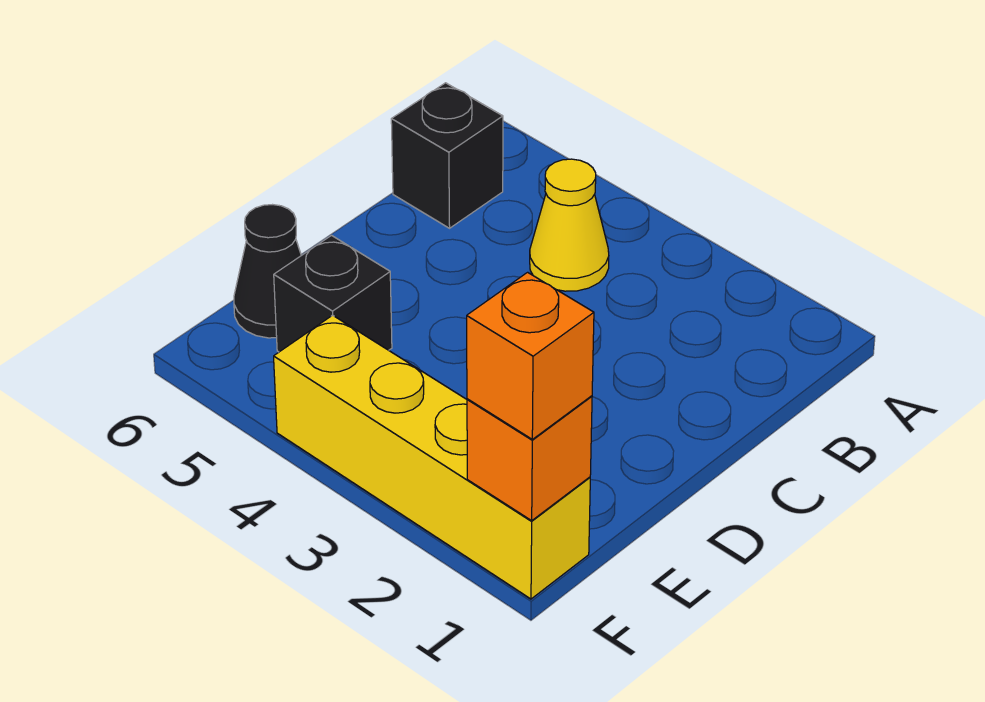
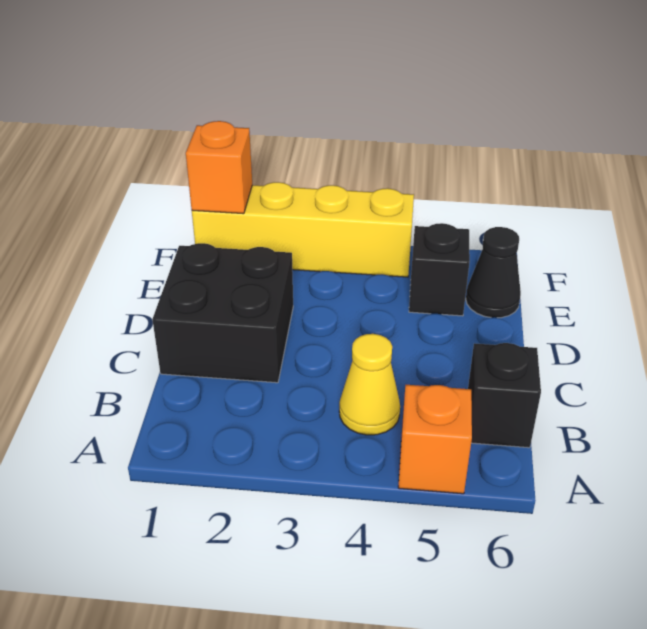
none -> black 2x2 brick [152,243,293,383]
orange 1x1 brick [467,272,594,439] -> orange 1x1 brick moved to [398,385,472,494]

